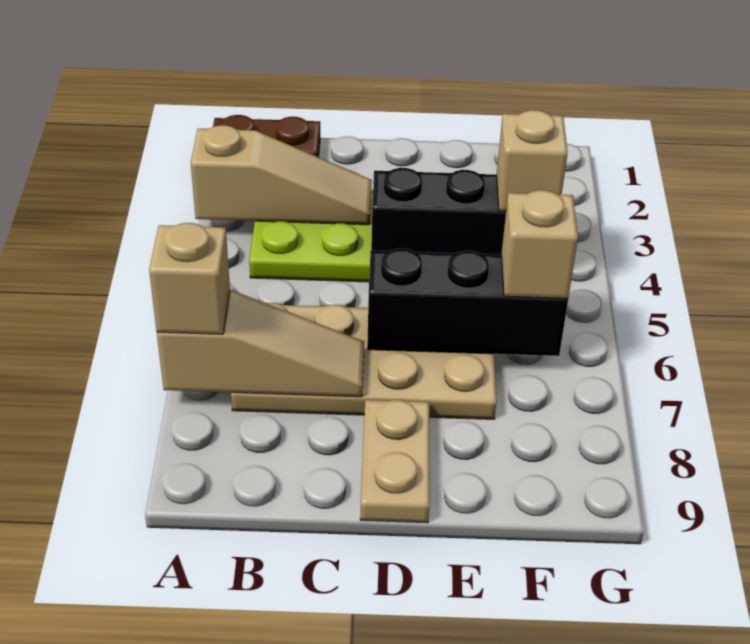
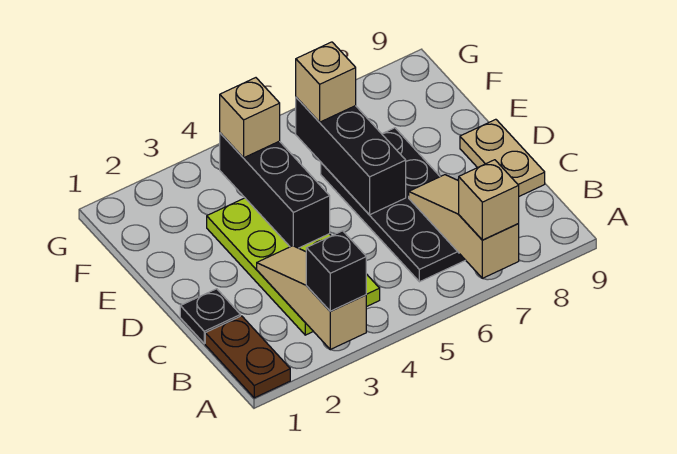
none -> black 1x1 brick [306,231,366,311]
tan 2x4 plate [231,303,497,419] -> black 2x4 plate [321,128,465,282]
none -> black 1x1 plate [180,289,240,344]
tan 1x2 plate [360,400,430,523] -> tan 1x2 plate turned to [460,119,545,196]

